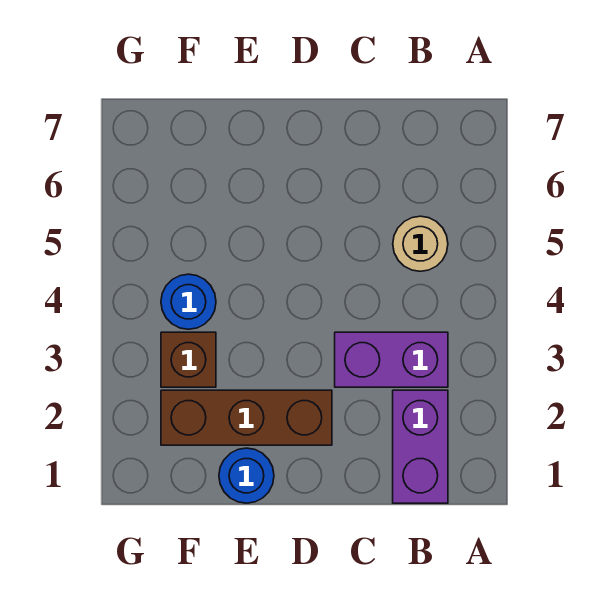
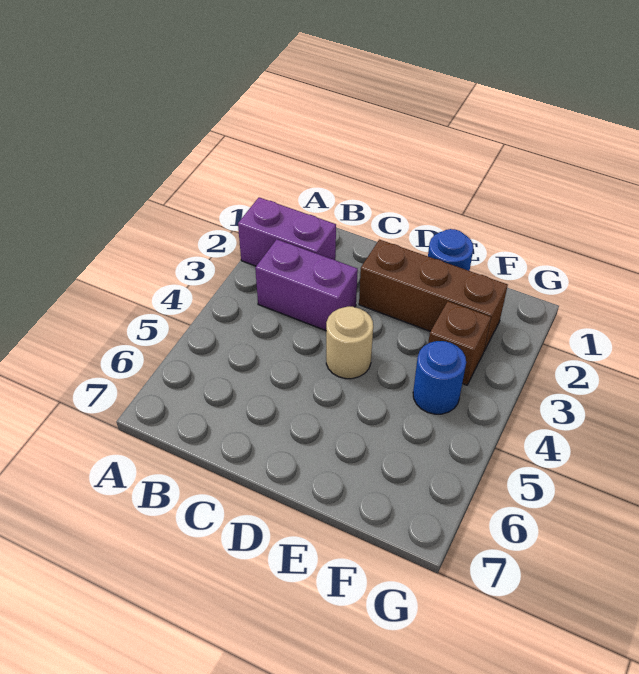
purple 1x2 brick [393,390,448,503] -> purple 1x2 brick turned to [238,197,336,266]
tan 1x1 round brick [393,216,448,271] -> tan 1x1 round brick moved to [326,306,373,379]

